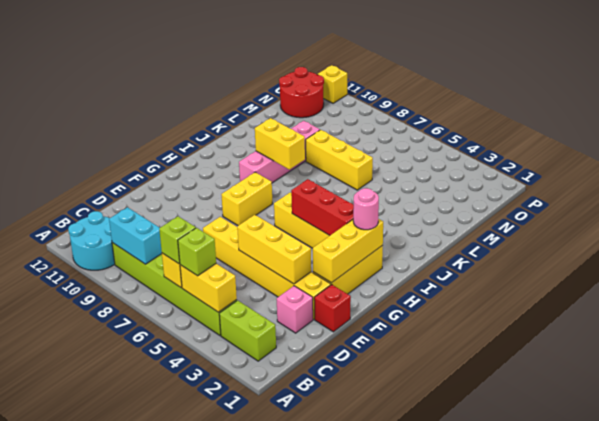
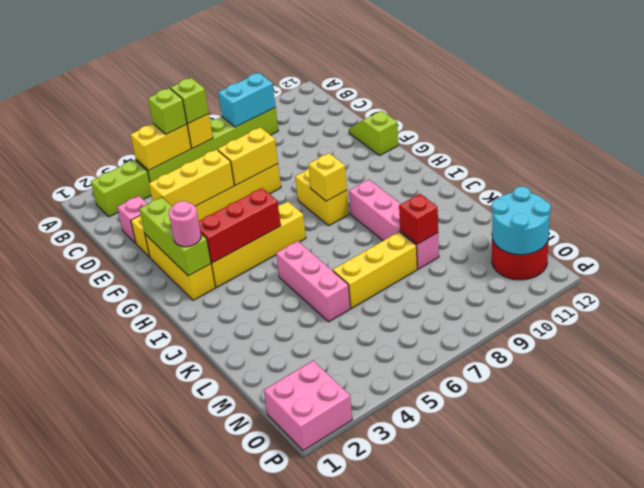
cyan 2x2 round brick [68,211,115,270] -> cyan 2x2 round brick moved to [492,187,551,255]
red 1x1 brick [314,284,351,332] -> red 1x1 brick moved to [399,194,438,244]
none -> lime 1x2 slope [349,111,398,155]
yellow 1x3 brick [313,219,383,283] -> lime 1x3 brick [139,197,211,276]
none -> pink 1x3 brick [276,241,350,322]
yellow 1x2 brick [255,118,305,169] -> yellow 1x2 brick moved to [218,127,278,186]
none -> pink 2x2 brick [264,361,352,451]
yellow 1x1 brick [317,65,347,103] -> yellow 1x1 brick moved to [308,153,347,201]

